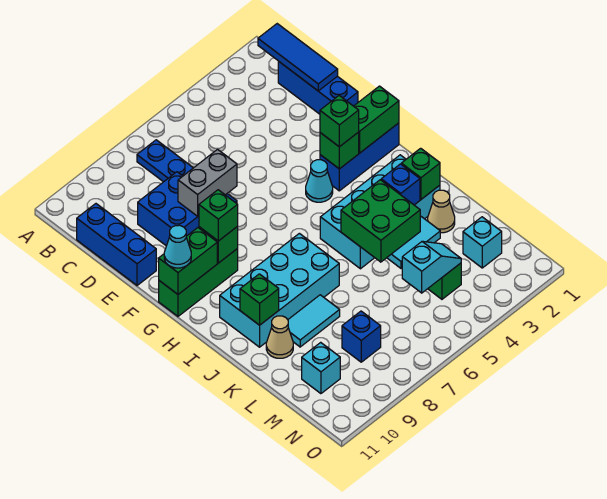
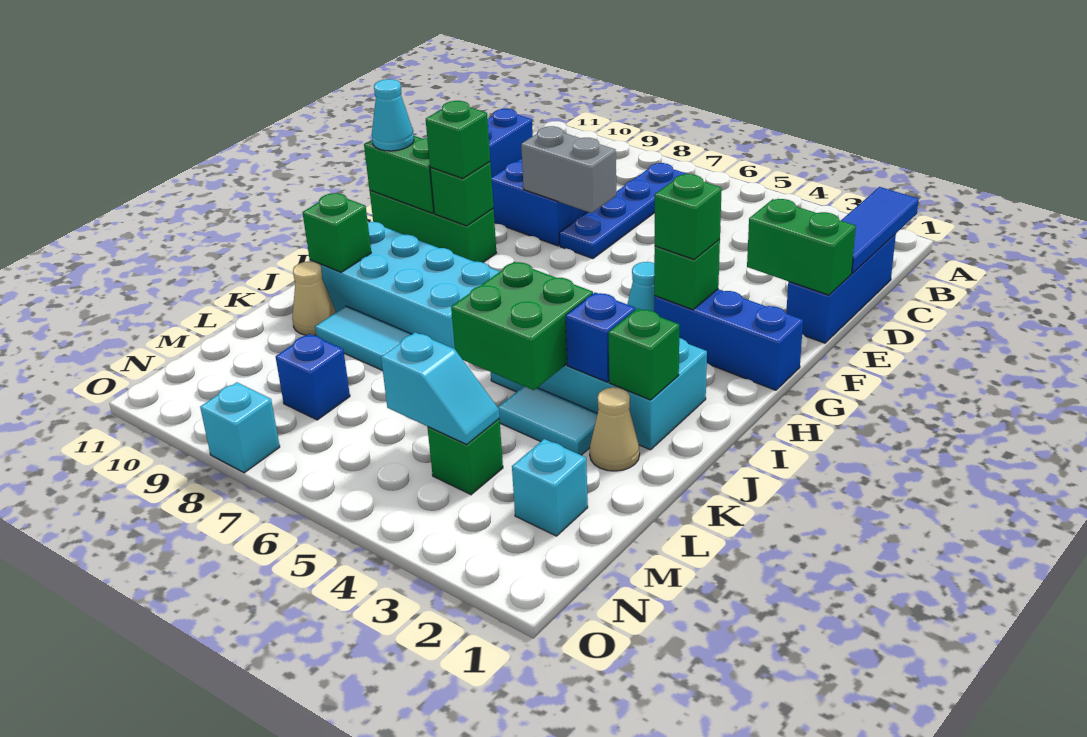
green 1x2 brick [354,86,399,153] -> green 1x2 brick moved to [747,199,856,295]
cyan 1x1 brick [302,342,340,394] -> cyan 1x1 brick moved to [200,382,280,473]

